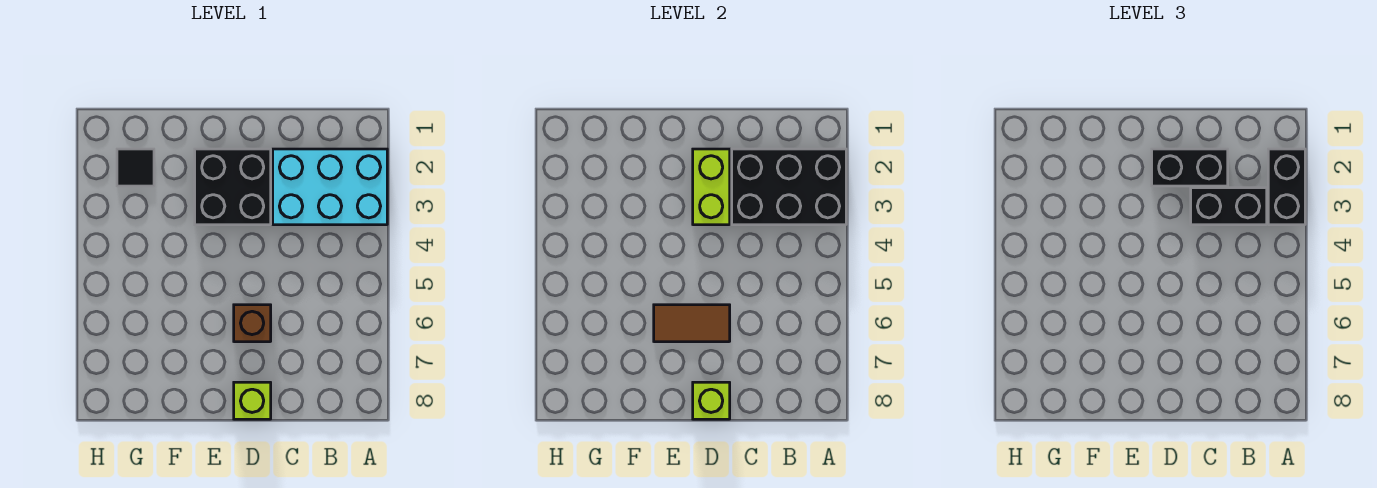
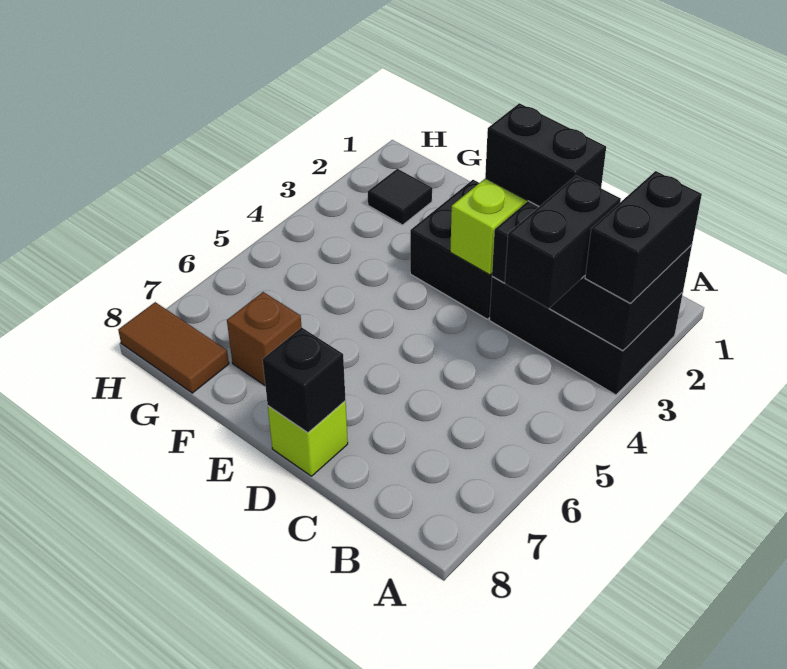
cyan 2x3 brick [273,149,387,225] -> black 2x3 brick [489,277,683,395]
black 1x2 brick [1191,188,1267,225] -> black 1x2 brick turned to [505,176,621,308]
brown 1x1 brick [234,305,271,342] -> brown 1x1 brick moved to [227,292,301,385]
brown 1x2 tile [654,305,730,342] -> brown 1x2 tile moved to [118,302,229,393]
lime 1x1 brick [693,382,730,419] -> black 1x1 brick [263,327,346,433]

